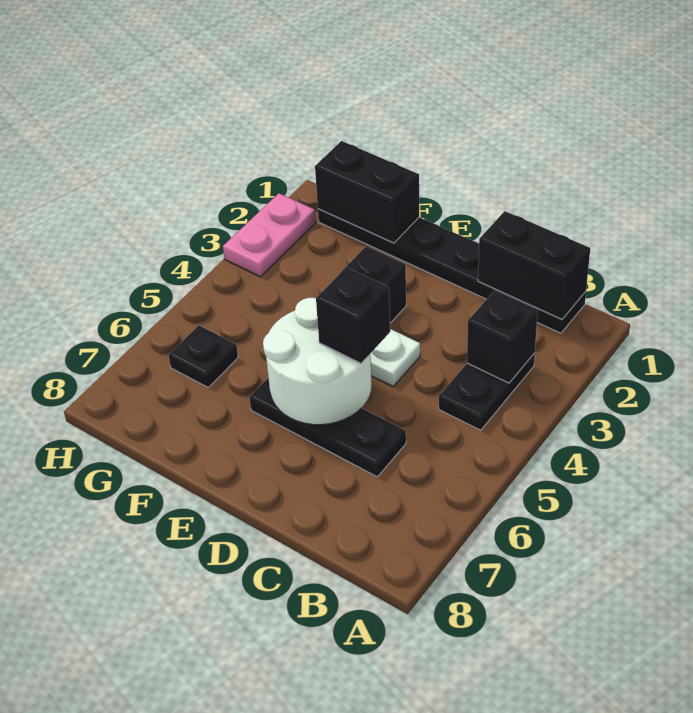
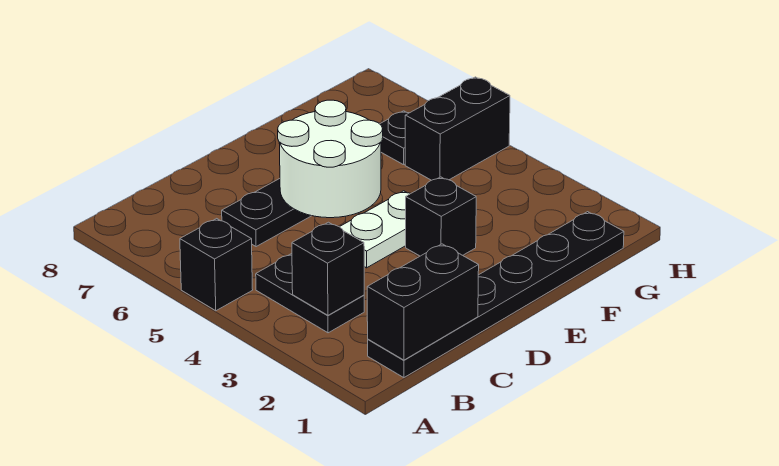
black 1x1 brick [316,267,390,363] -> black 1x1 brick moved to [180,219,253,311]
black 1x2 brick [315,141,419,243] -> black 1x2 brick moved to [405,77,510,180]
pink 1x2 plate [223,193,316,277] -> none

